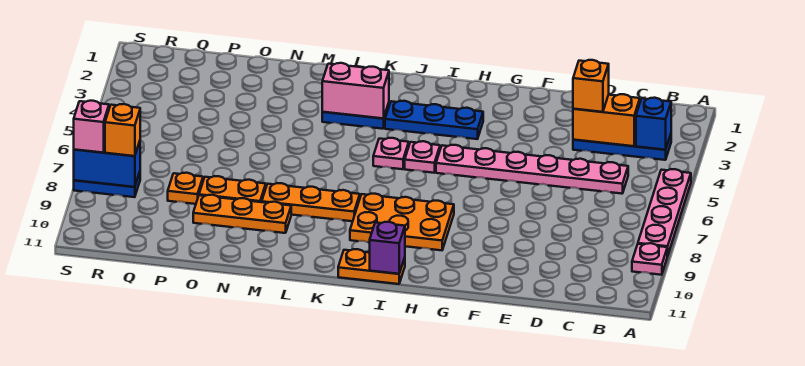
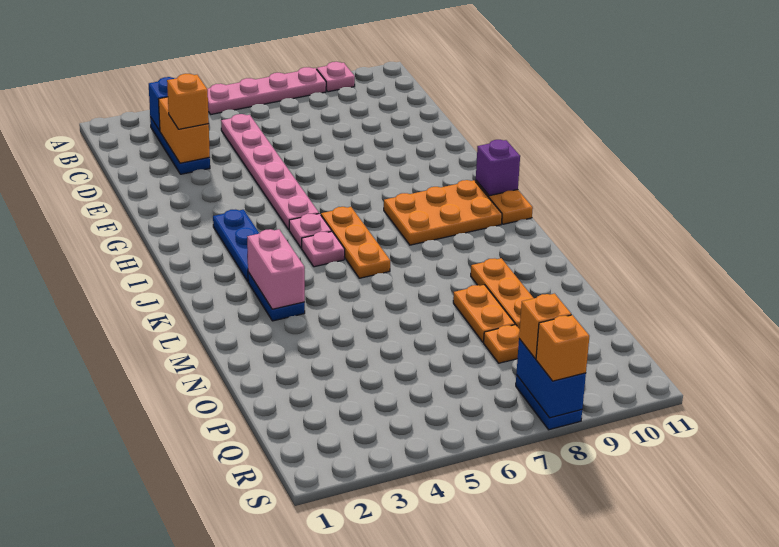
orange 2x3 plate [350,194,454,250] -> orange 2x3 plate turned to [384,180,502,245]
orange 1x3 plate [262,183,360,221] -> orange 1x3 plate moved to [321,207,390,278]
pink 1x1 brick [74,101,109,153] -> orange 1x1 brick [536,315,589,381]

